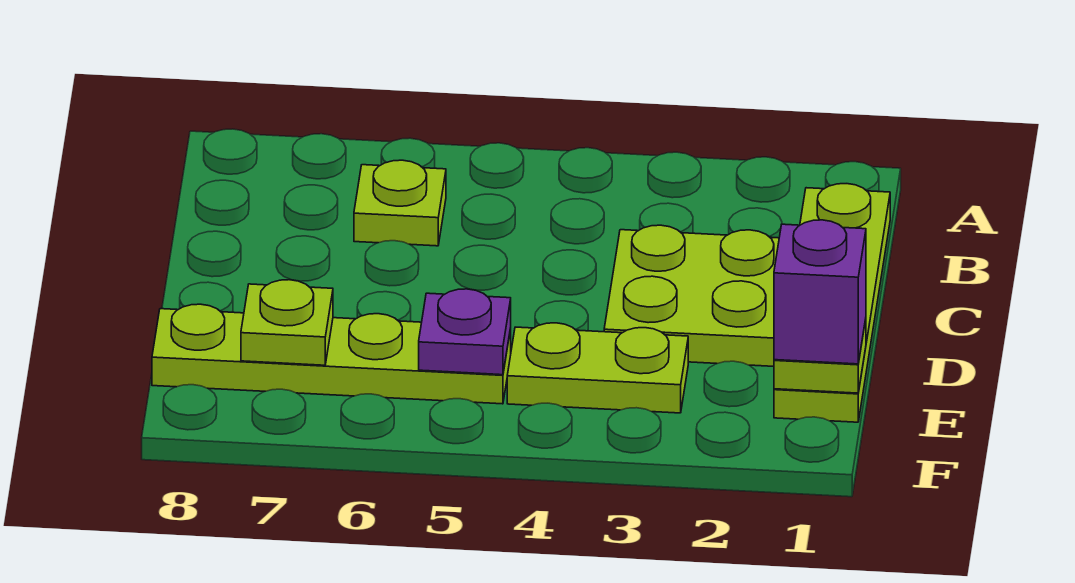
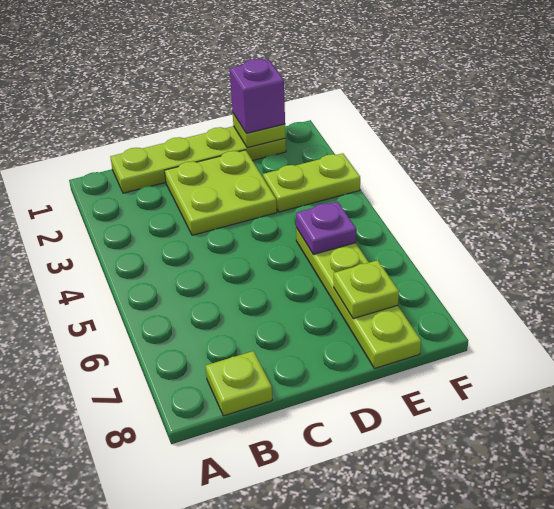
lime 1x1 plate [354,160,446,246] -> lime 1x1 plate moved to [205,351,272,416]
lime 1x2 plate [507,323,688,413] -> lime 1x2 plate turned to [263,153,360,212]

